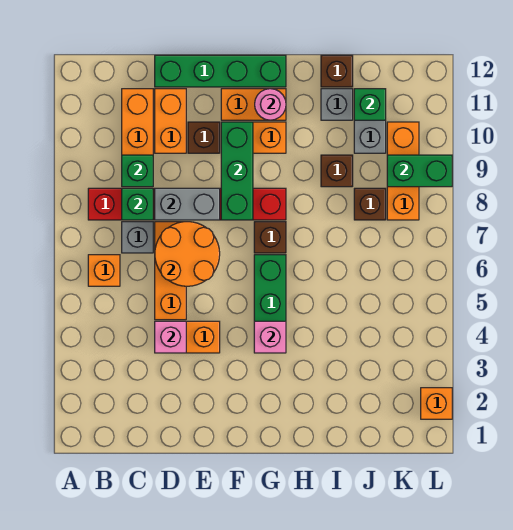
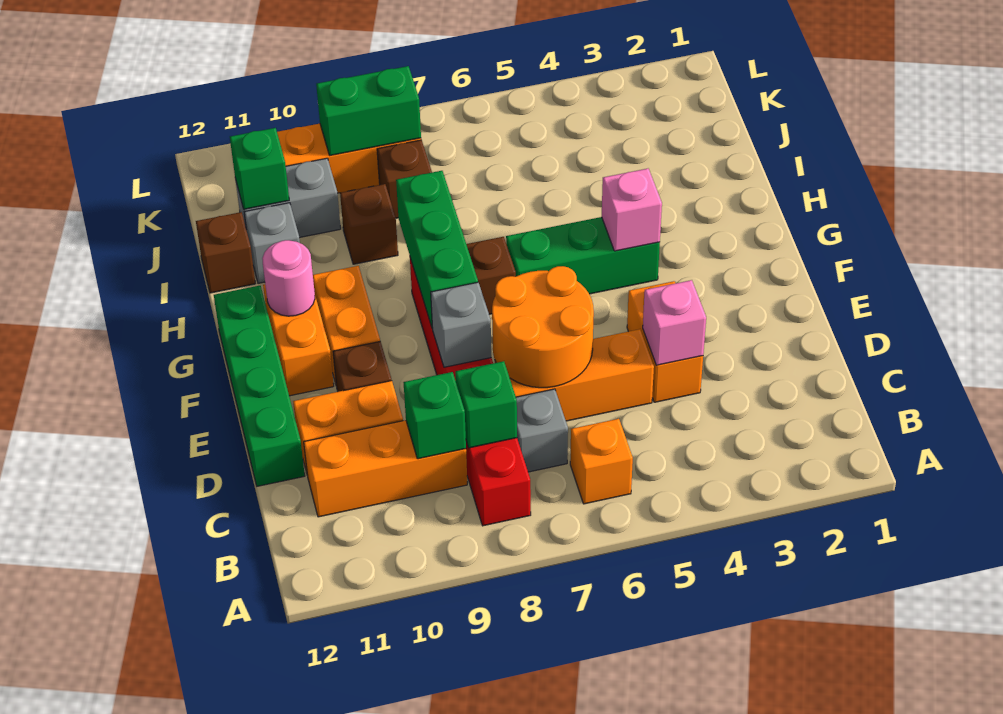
grey 1x2 brick [155,188,220,220] -> grey 1x1 brick [431,282,491,367]
green 1x3 brick [221,122,253,220] -> green 1x3 brick turned to [396,171,478,328]
green 1x2 brick [387,155,452,187] -> green 1x2 brick turned to [316,66,421,155]
orange 1x1 brick [421,388,452,419] -> none

